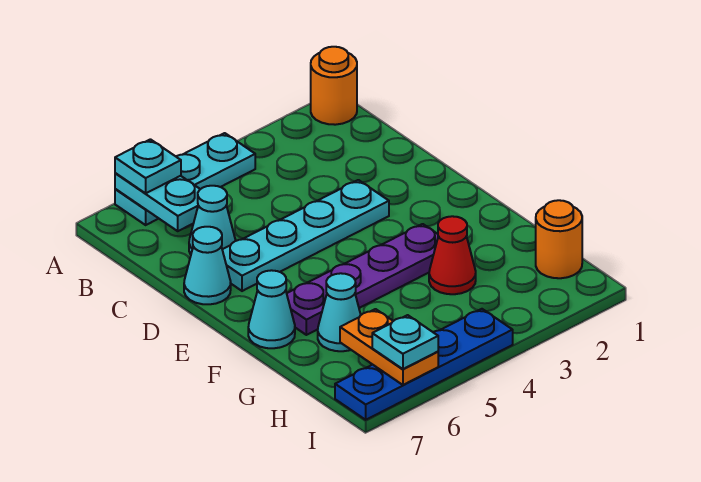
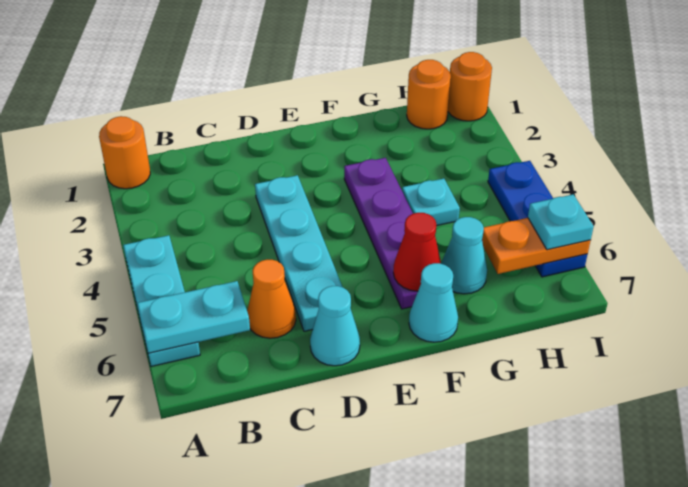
cyan 1x1 plate [115,139,181,194] -> cyan 1x1 plate moved to [402,179,460,226]
cyan 1x1 cone [189,186,236,254] -> orange 1x1 cone [247,260,296,338]
red 1x1 cone [429,216,476,294] -> red 1x1 cone moved to [393,213,441,291]
none -> orange 1x1 round brick [448,52,492,121]
blue 1x4 plate [335,309,513,420] -> blue 1x3 plate [488,161,588,277]

